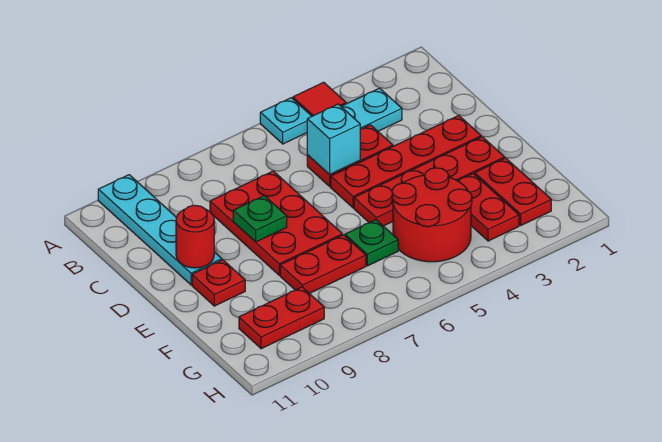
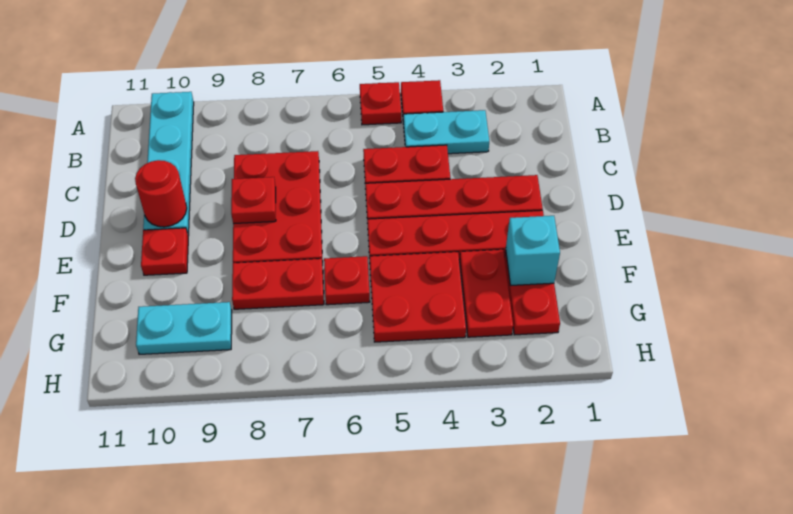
cyan 1x1 plate [260,98,312,144] -> red 1x1 plate [360,82,401,125]
cyan 1x1 brick [307,104,360,175] -> cyan 1x1 brick moved to [506,216,560,286]
green 1x1 plate [233,196,287,242] -> red 1x1 plate [231,177,276,224]
red 2x2 round brick [392,168,472,262] -> red 2x2 plate [370,252,466,342]
green 1x1 plate [345,220,398,266] -> red 1x1 plate [324,256,370,305]
red 1x2 plate [239,287,324,349] -> cyan 1x2 plate [136,302,232,354]

